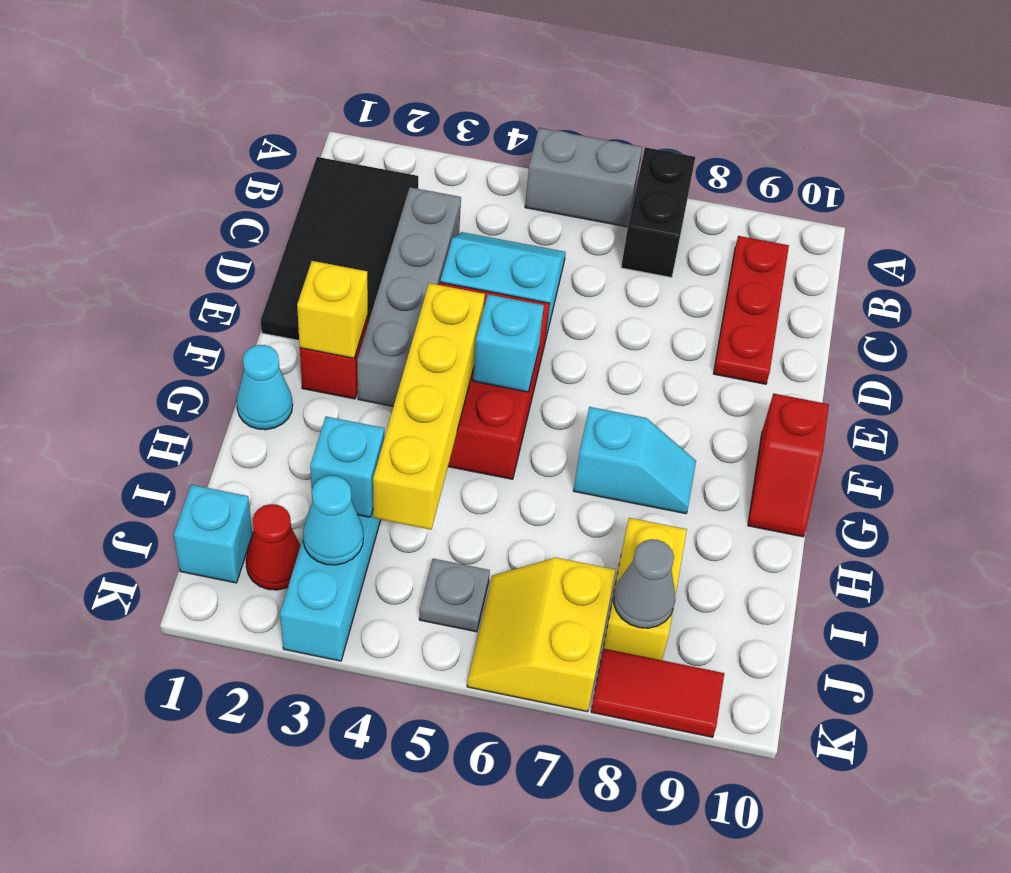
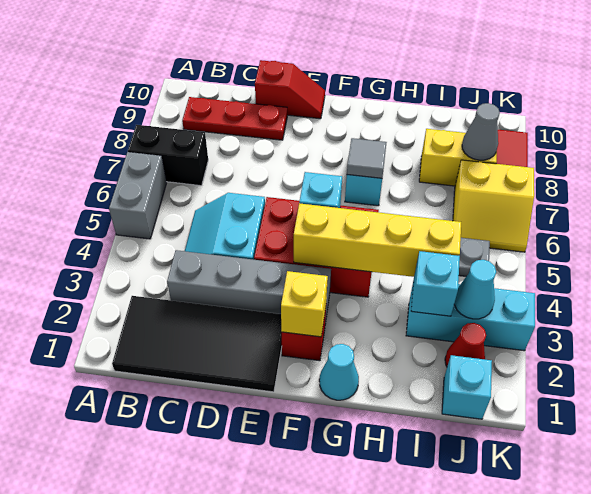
red 1x2 slope [748,393,829,537] -> red 1x2 slope moved to [255,60,325,119]
none -> grey 1x1 tile [347,138,387,178]

